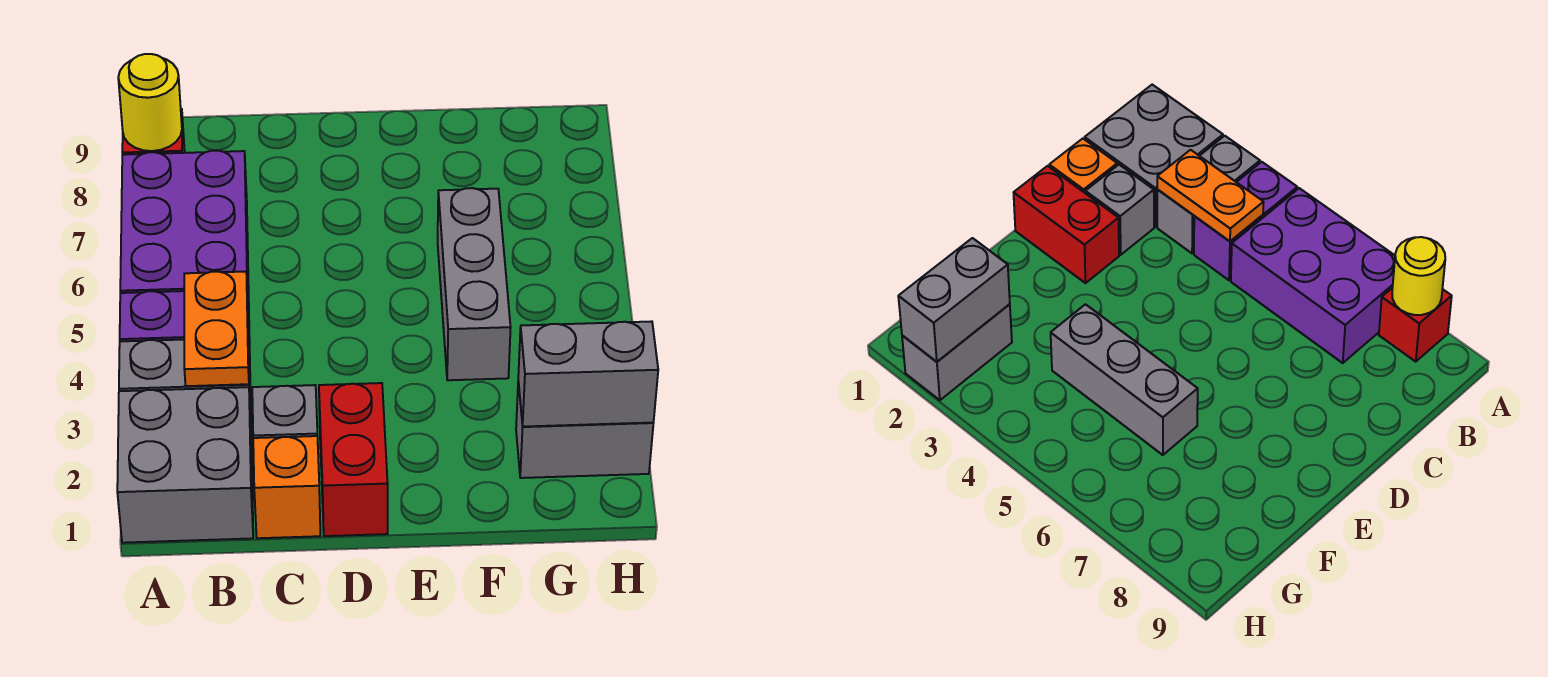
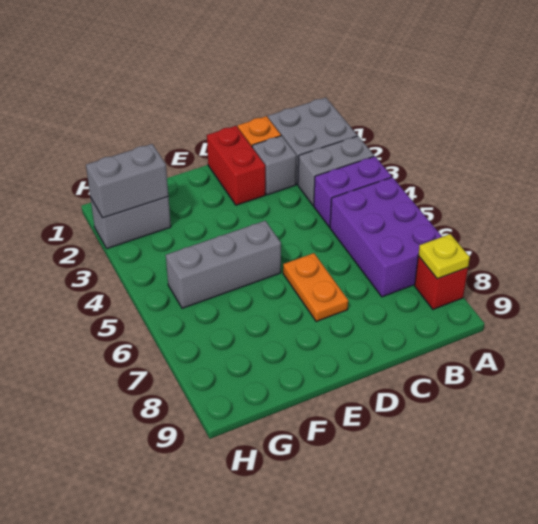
yellow 1x1 round brick [118,54,182,151] -> yellow 1x1 plate [418,234,470,279]
orange 1x2 plate [184,272,249,386] -> orange 1x2 plate moved to [283,253,348,322]
grey 1x3 brick [438,188,511,380] -> grey 1x3 brick turned to [166,221,281,308]

